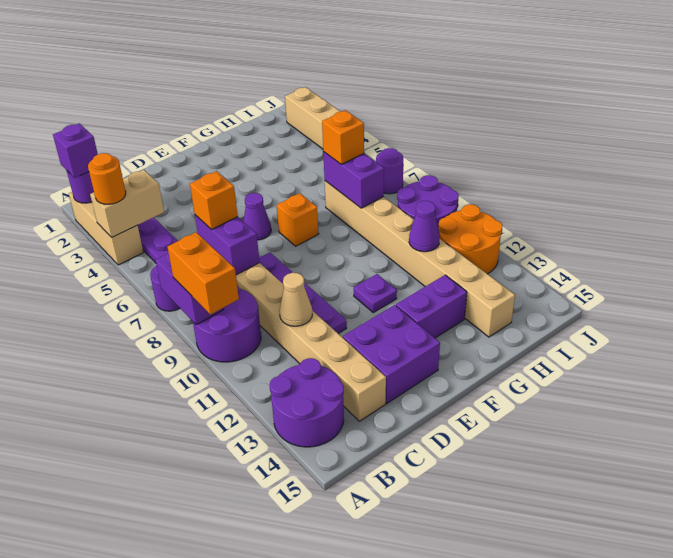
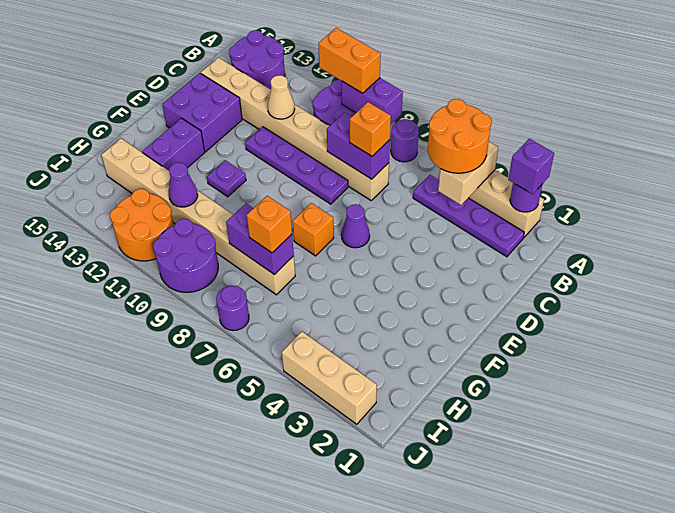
orange 1x1 round brick [88,153,126,204] -> orange 2x2 round brick [428,99,491,173]

